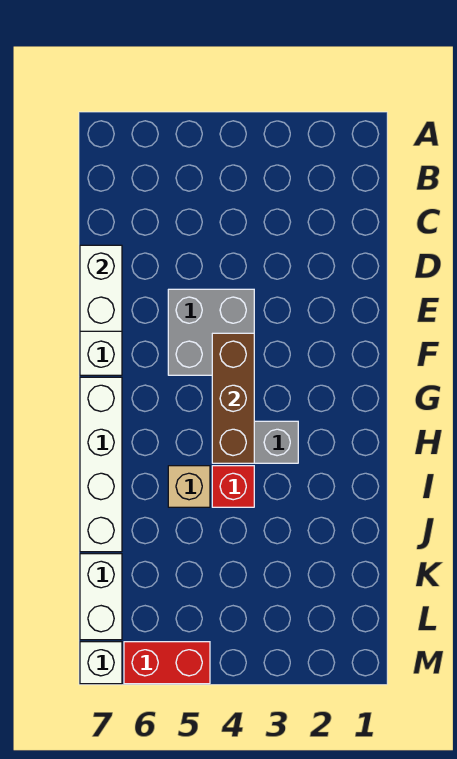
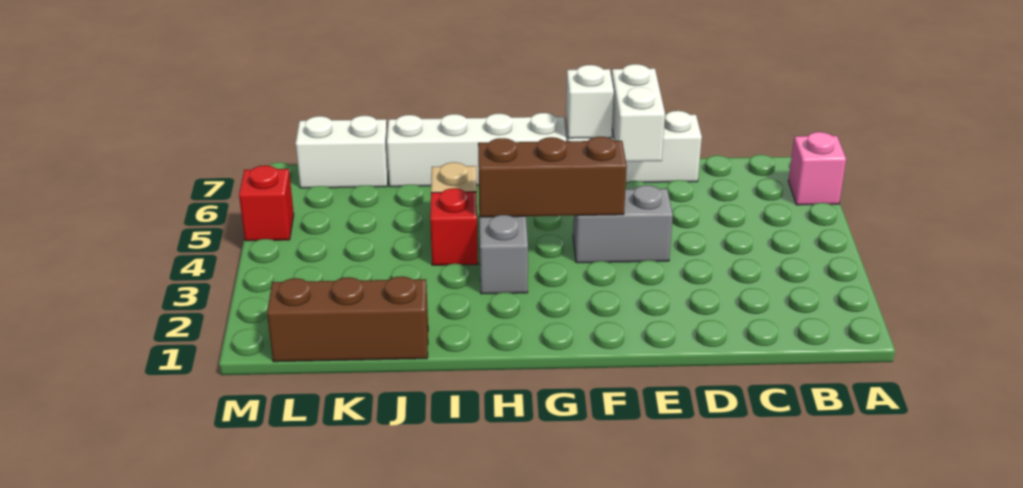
none -> pink 1x1 brick [788,132,846,205]
white 1x2 brick [80,245,122,331] -> white 1x2 brick turned to [612,64,665,162]
grey 2x2 brick [168,289,254,375] -> grey 1x2 brick [573,185,673,263]
none -> brown 1x3 brick [267,276,428,362]
red 1x2 brick [124,642,210,684] -> red 1x1 brick [239,165,294,241]
white 1x1 brick [80,642,122,684] -> white 1x1 brick moved to [566,65,614,138]

